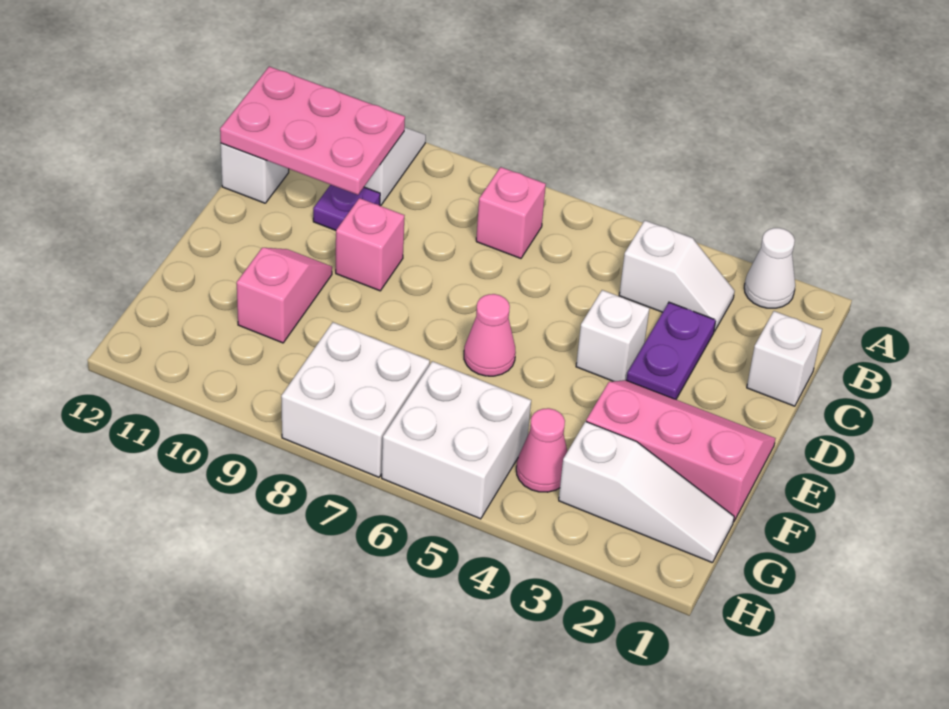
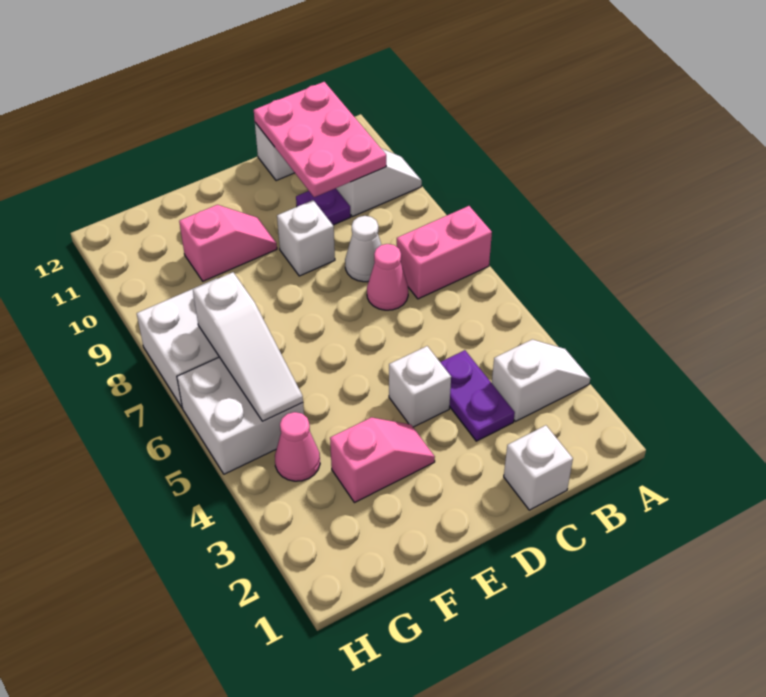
white 1x1 cone [744,228,795,308] -> white 1x1 cone moved to [345,216,381,282]
white 1x2 slope [619,221,735,332] -> white 1x2 slope turned to [492,340,590,421]
pink 1x1 brick [476,167,546,258] -> pink 1x2 brick [397,206,492,299]
purple 1x2 plate [627,302,716,399] -> purple 1x2 plate turned to [440,350,515,441]
pink 1x1 brick [336,198,405,291] -> white 1x1 brick [277,200,335,276]
pink 2x3 slope [586,380,775,522] -> pink 1x2 slope [330,417,435,503]
pink 1x1 cone [464,294,516,376] -> pink 1x1 cone moved to [367,244,408,310]
white 1x3 slope [559,422,734,563] -> white 1x3 slope moved to [193,272,303,421]

